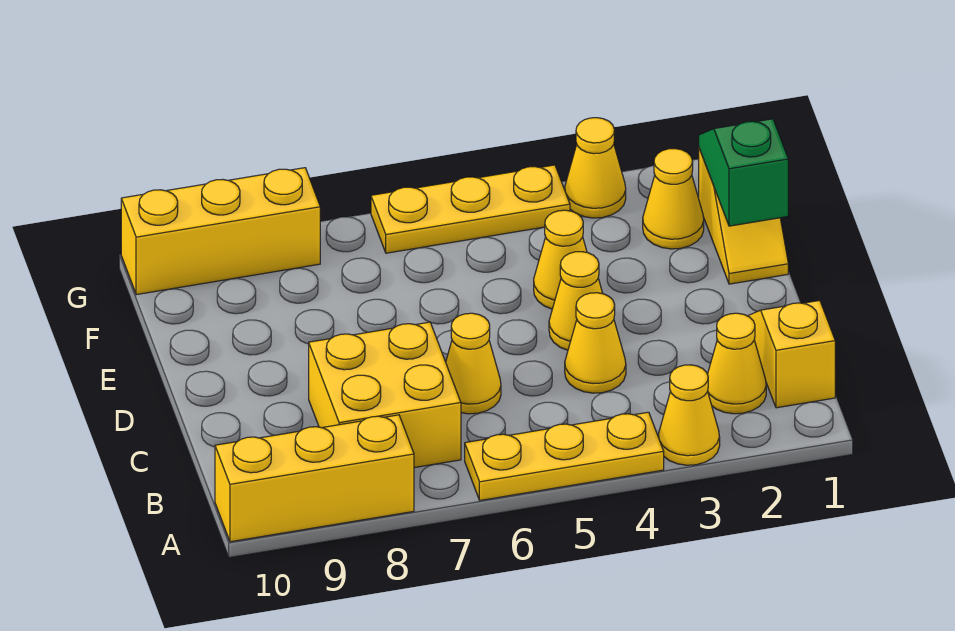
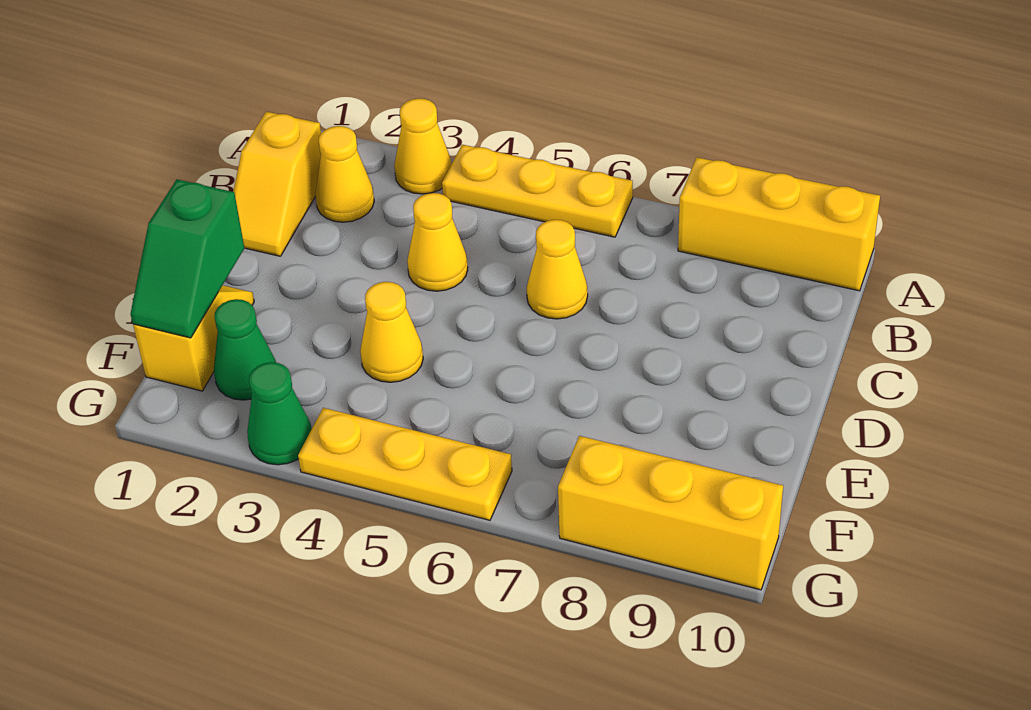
yellow 2x2 brick [309,322,461,468] -> none
yellow 1x1 cone [549,252,603,350] -> none
yellow 1x1 cone [643,149,704,249] -> green 1x1 cone [214,299,276,400]
yellow 1x1 cone [565,118,626,218] -> green 1x1 cone [247,362,311,465]

